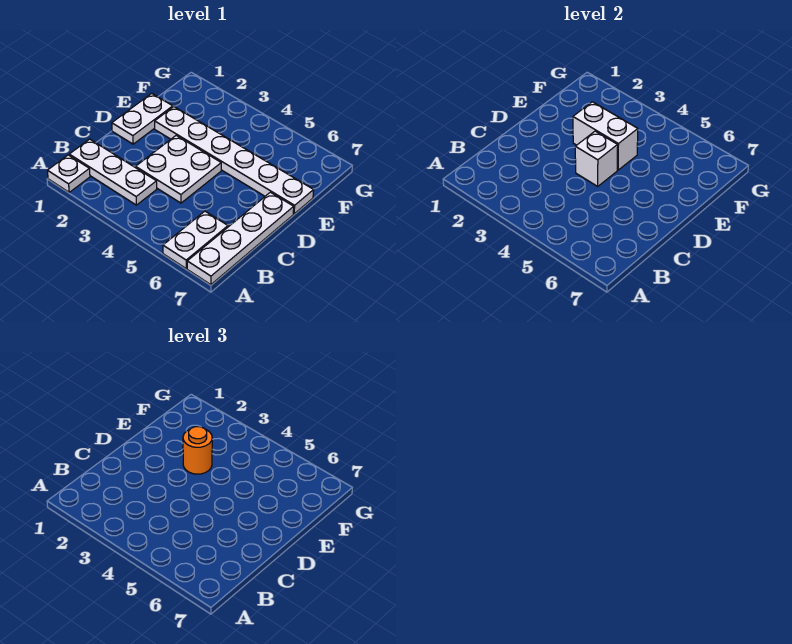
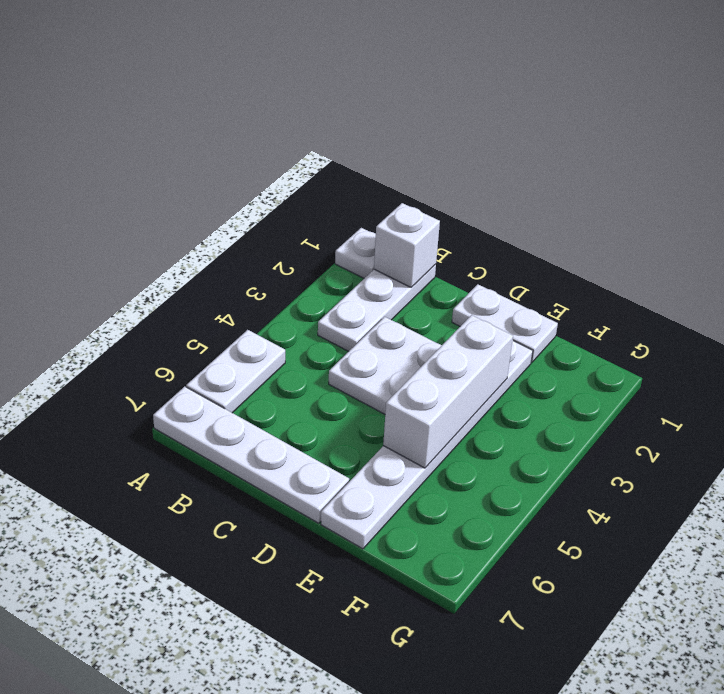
white 1x2 plate [163,211,228,268] -> white 1x2 plate turned to [186,330,285,413]
white 1x1 brick [575,131,618,186] -> white 1x1 brick moved to [374,203,440,287]
white 1x2 brick [573,102,638,170] -> white 1x3 brick [383,315,513,468]
orange 1x1 round brick [183,427,212,474] -> none

